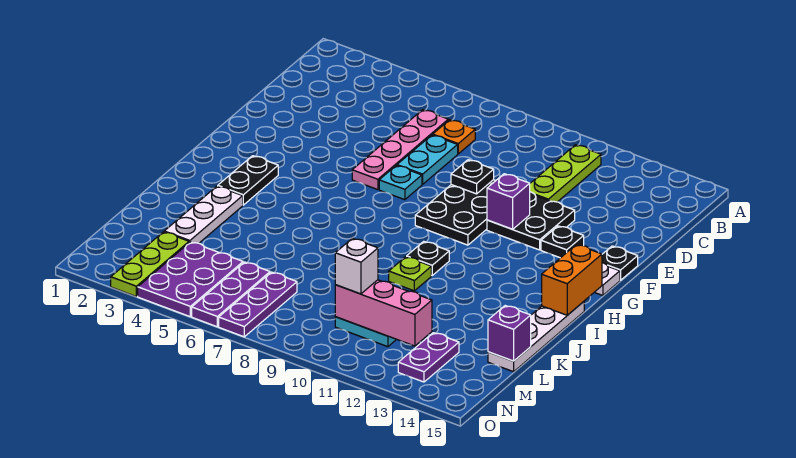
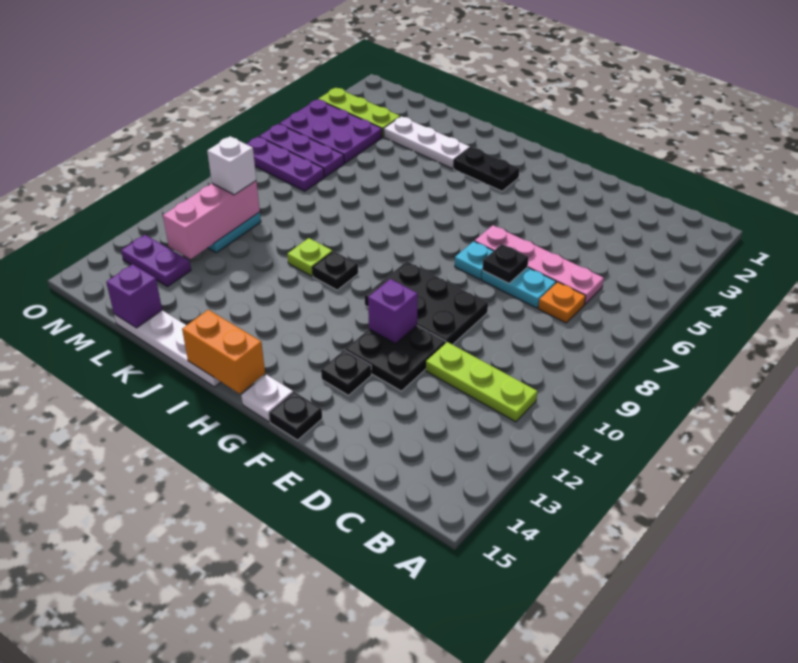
black 1x1 plate [451,160,494,194] -> black 1x1 plate moved to [482,244,529,283]

